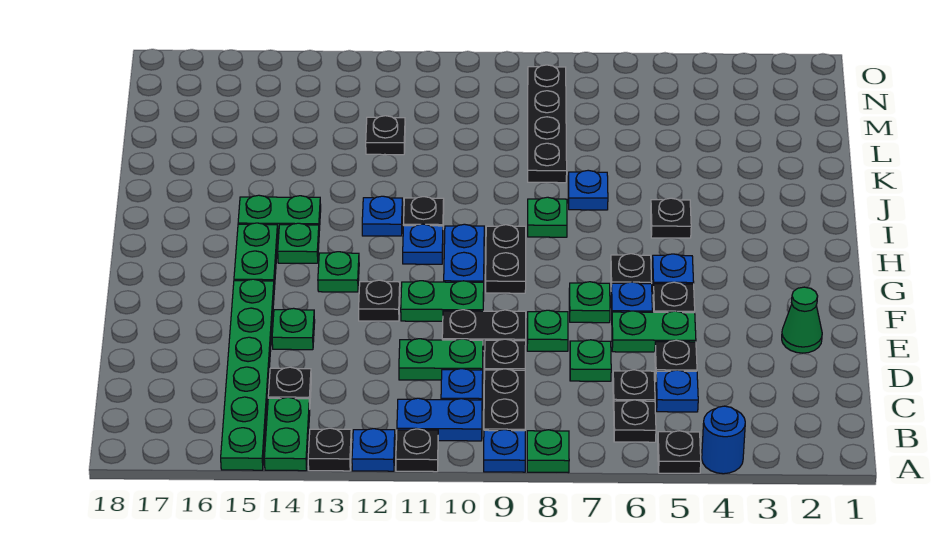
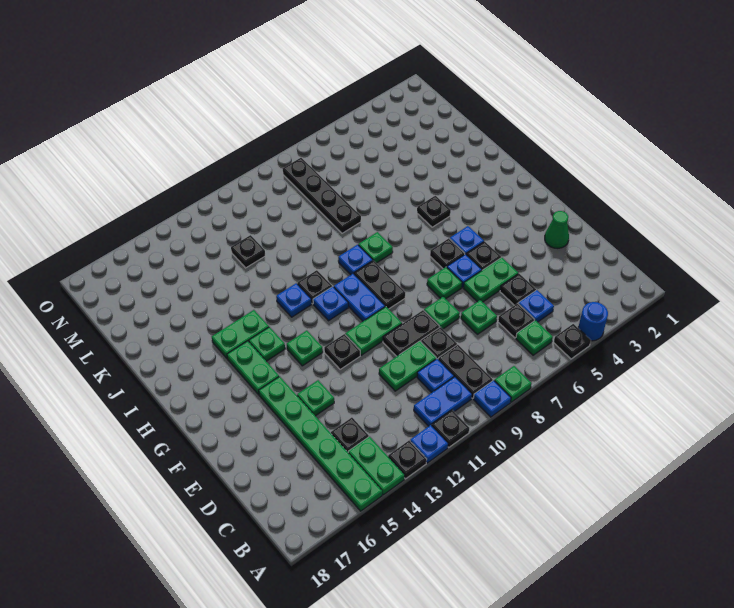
black 1x1 plate [614,400,656,442] -> green 1x1 plate [516,320,553,355]
blue 1x1 plate [568,170,608,210] -> blue 1x1 plate moved to [338,245,373,275]

